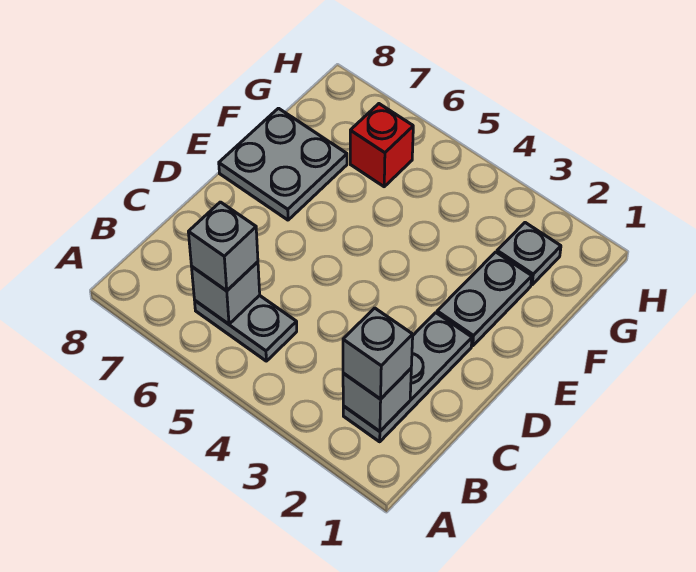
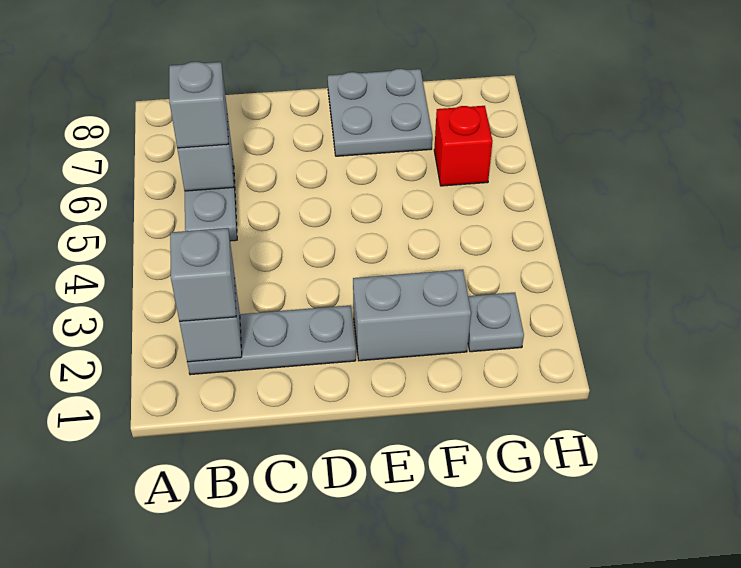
grey 1x2 plate [437,252,532,346] -> grey 1x2 brick [353,270,471,361]

